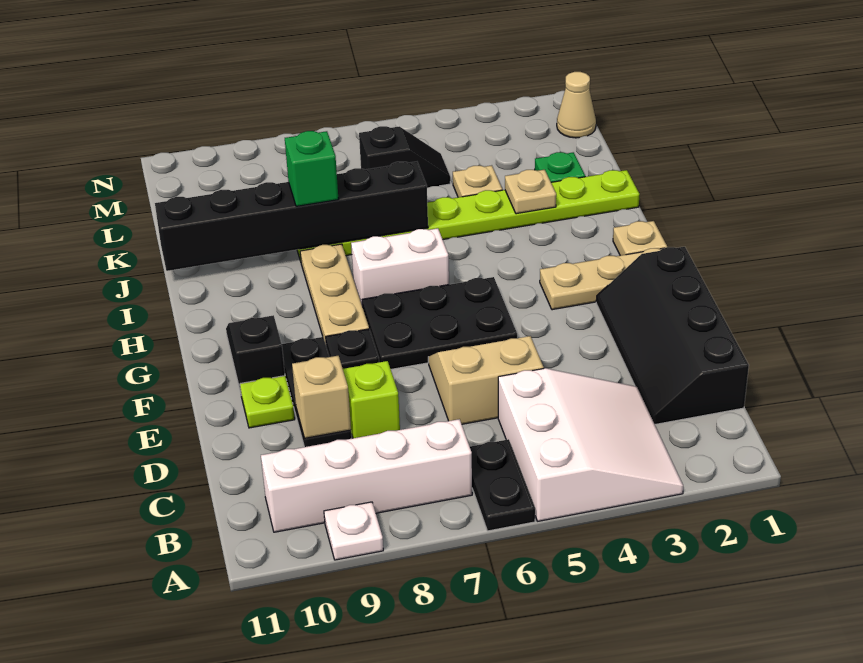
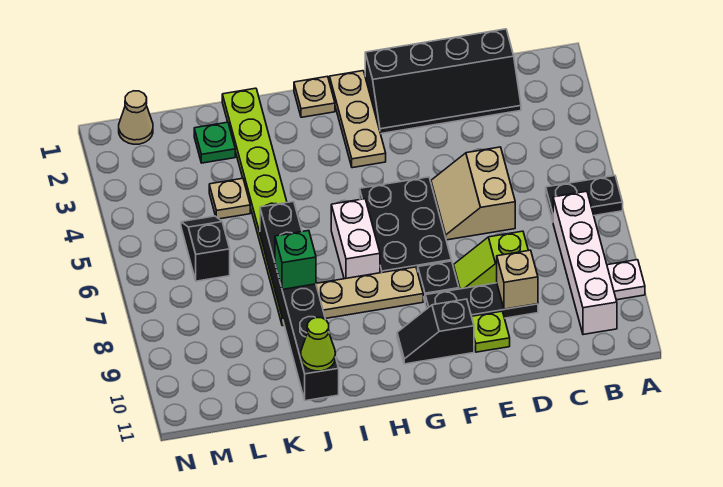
white 3x3 slope [498,368,683,521] -> none
tan 1x1 plate [505,170,556,214] -> none
none -> lime 1x1 cone [301,318,335,371]

